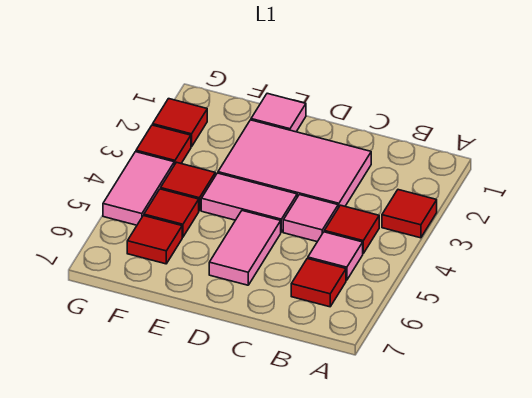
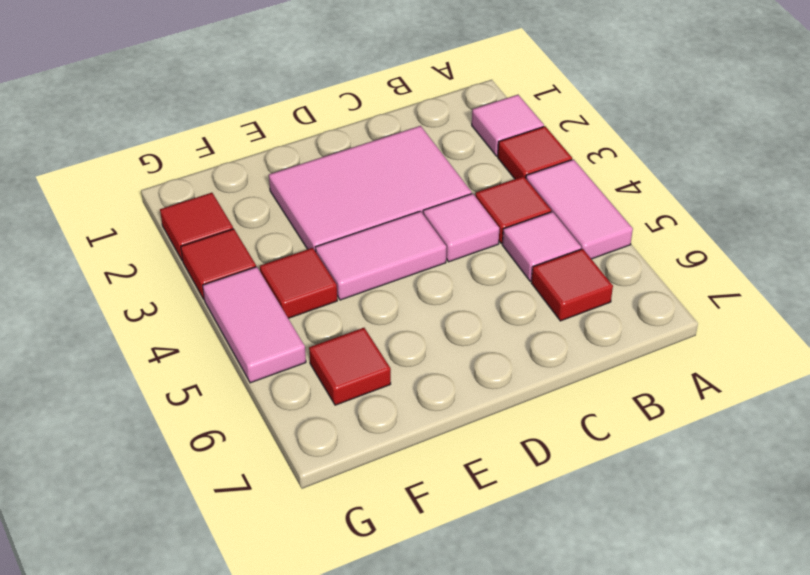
pink 1x2 tile [209,211,281,285] -> pink 1x2 tile moved to [526,159,633,259]
pink 1x1 tile [251,93,306,132] -> pink 1x1 tile moved to [472,95,544,156]
red 1x1 tile [144,189,199,237] -> none

